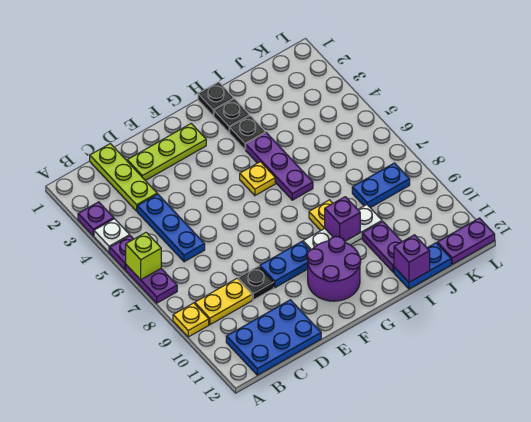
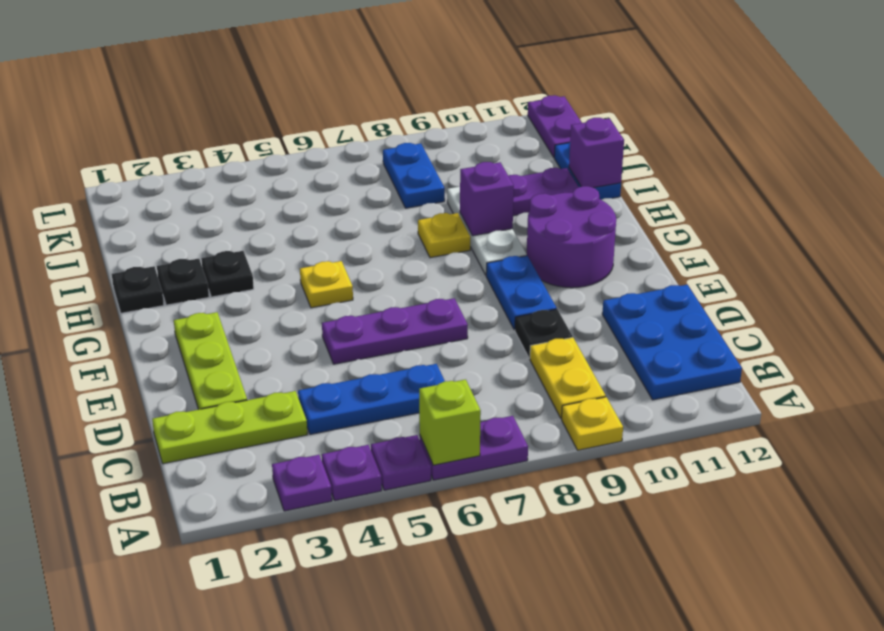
white 1x1 plate [94,219,130,253] -> purple 1x1 plate [322,445,382,501]
purple 1x3 plate [246,133,313,200] -> purple 1x3 plate moved to [322,298,468,364]

